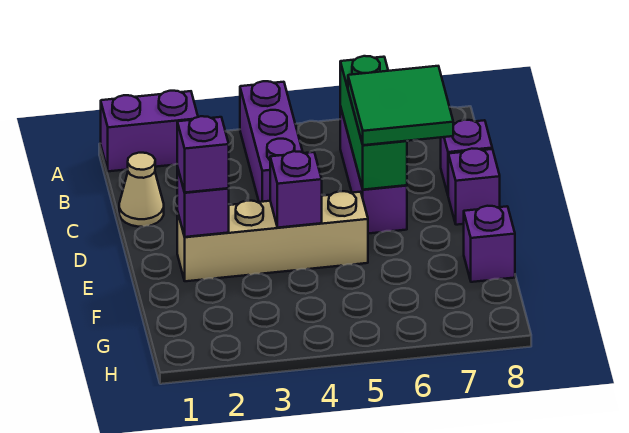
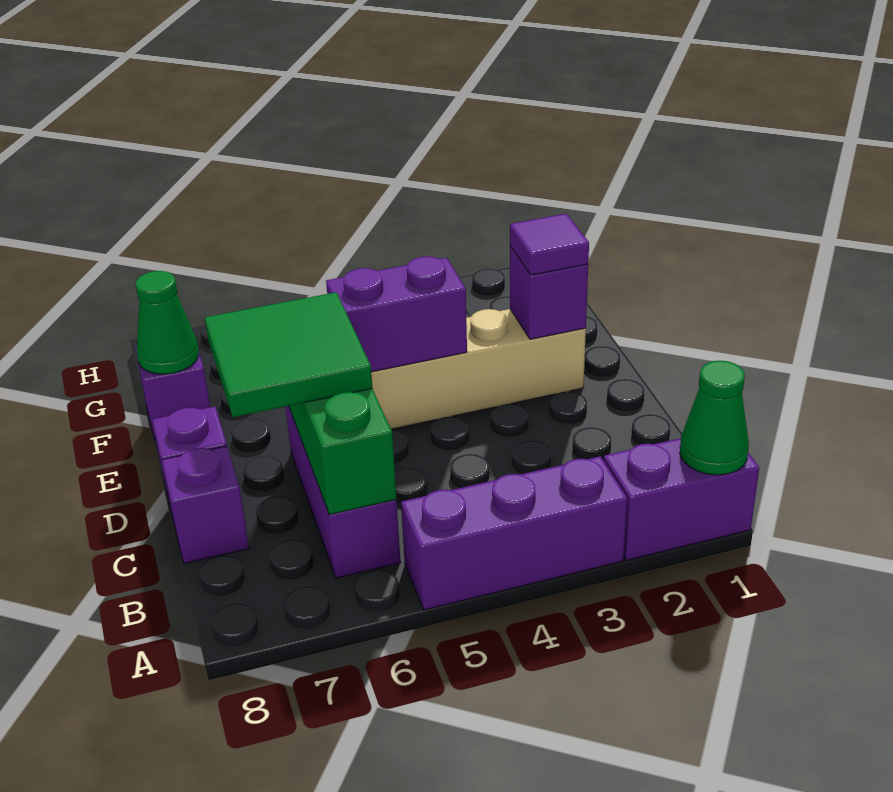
none -> green 1x1 cone [680,361,749,475]
purple 1x3 brick [240,81,303,202] -> purple 1x3 brick turned to [401,456,627,610]
tan 1x1 cone [119,153,164,227] -> none
purple 1x1 brick [177,116,229,193] -> purple 1x1 tile [510,213,589,275]
purple 1x1 brick [270,151,322,228] -> purple 1x2 brick [326,256,467,372]
none -> green 1x1 cone [135,271,199,374]

